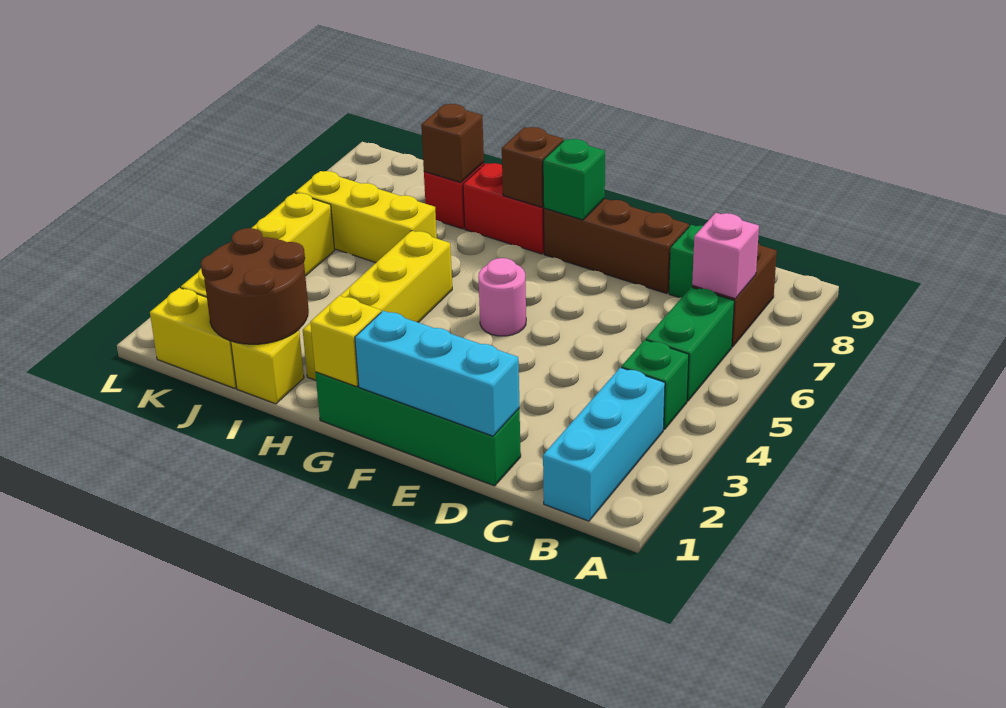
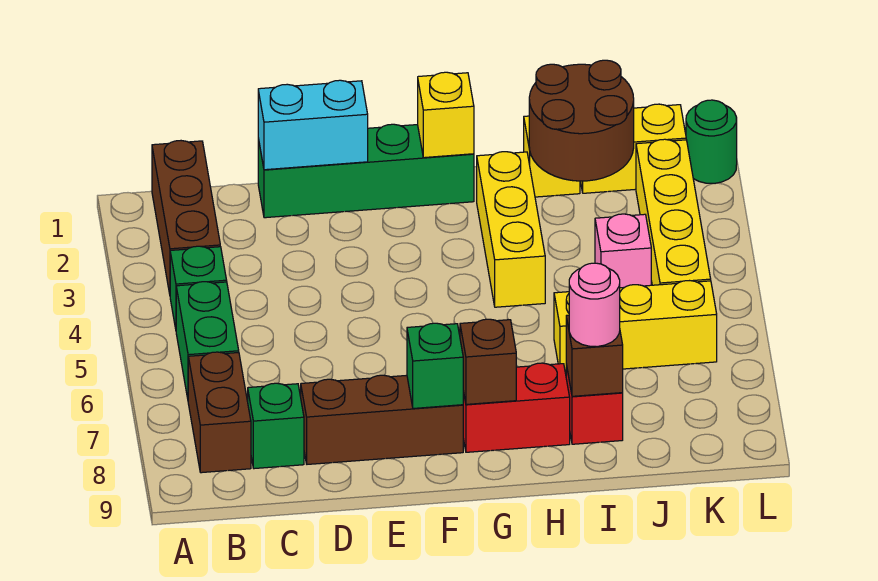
cyan 1x3 brick [543,368,665,521] -> brown 1x3 brick [152,141,220,294]
pink 1x1 brick [692,213,759,299] -> pink 1x1 brick moved to [595,214,651,288]
cyan 1x3 brick [355,311,520,436] -> cyan 1x2 brick [258,80,368,170]
pink 1x1 round brick [478,258,526,336] -> pink 1x1 round brick moved to [569,263,620,347]
yellow 1x4 brick [303,231,452,380] -> yellow 1x3 brick [477,152,545,307]
none -> green 1x1 round brick [686,100,737,183]

